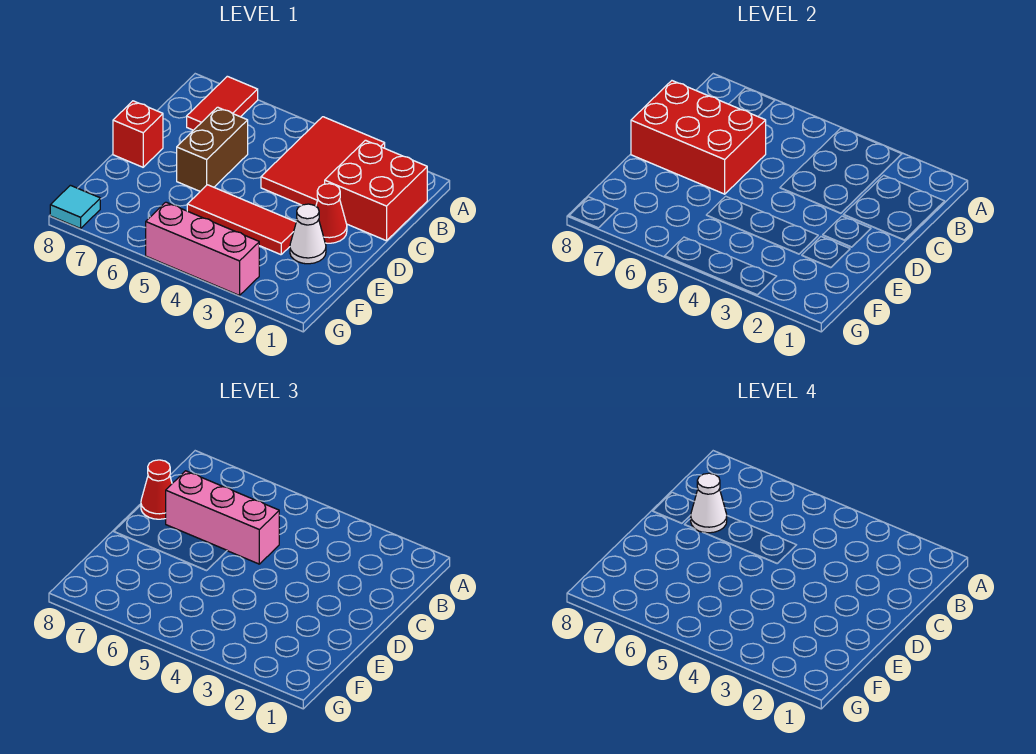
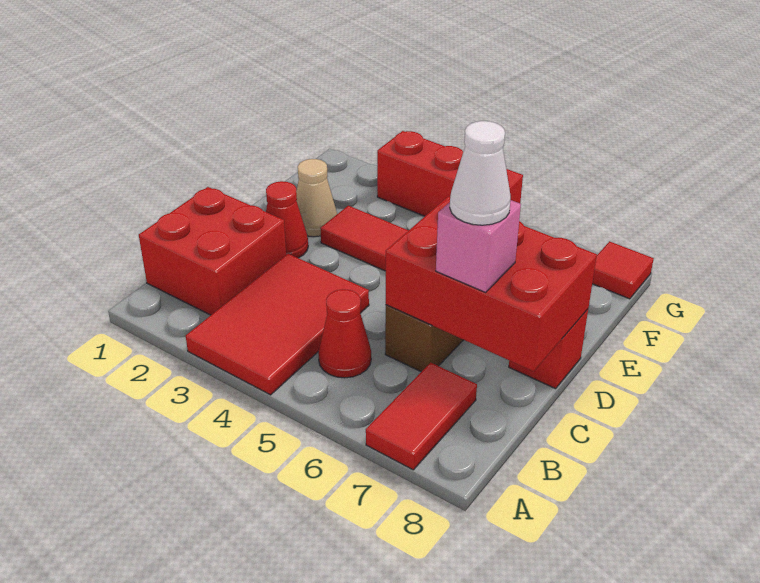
pink 1x3 brick [166,471,279,564] -> pink 1x1 brick [436,200,521,292]
red 1x1 cone [141,460,172,519] -> red 1x1 cone moved to [318,289,371,378]
white 1x1 cone [290,204,326,264] -> tan 1x1 cone [296,159,337,237]
pink 1x3 brick [146,202,259,296] -> red 1x3 brick [377,131,523,216]
cyan 1x1 tile [50,185,100,229] -> red 1x1 tile [592,241,654,299]

